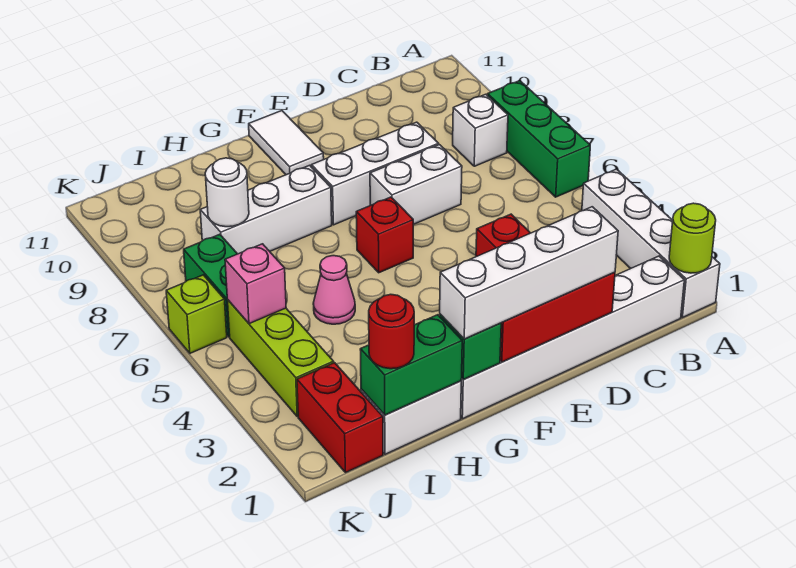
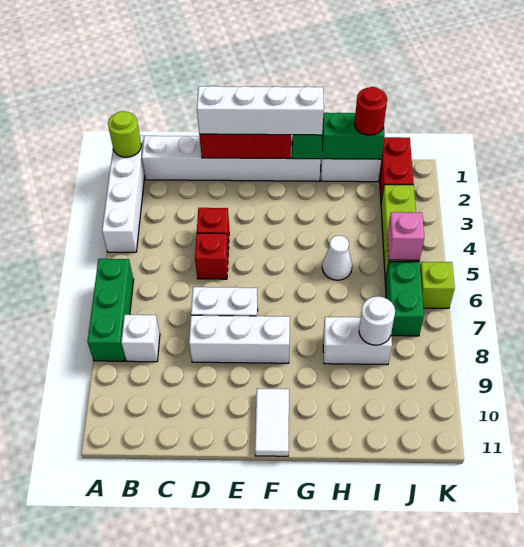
red 1x1 brick [356,197,413,273] -> red 1x1 brick moved to [195,233,228,279]
white 1x3 brick [200,165,332,254] -> white 1x2 brick [323,317,392,365]
pink 1x1 cone [313,256,355,324] -> white 1x1 cone [322,235,352,280]

